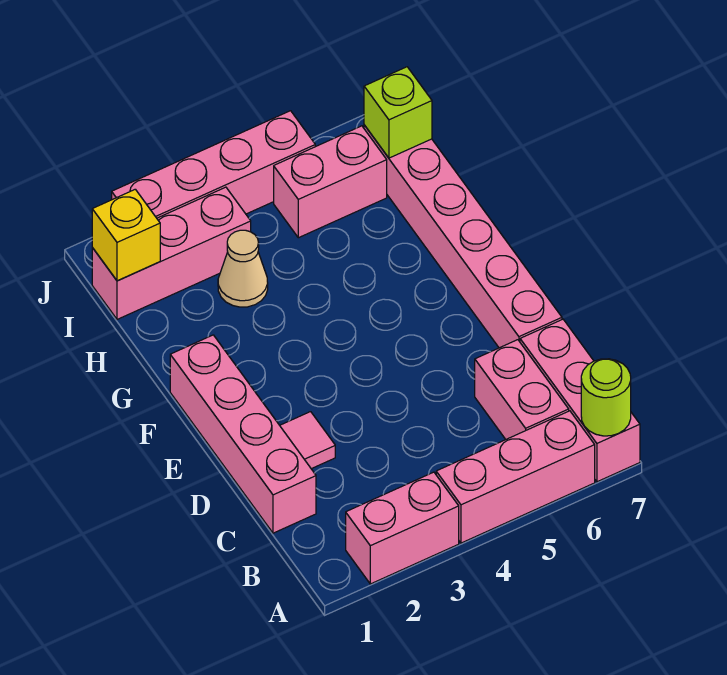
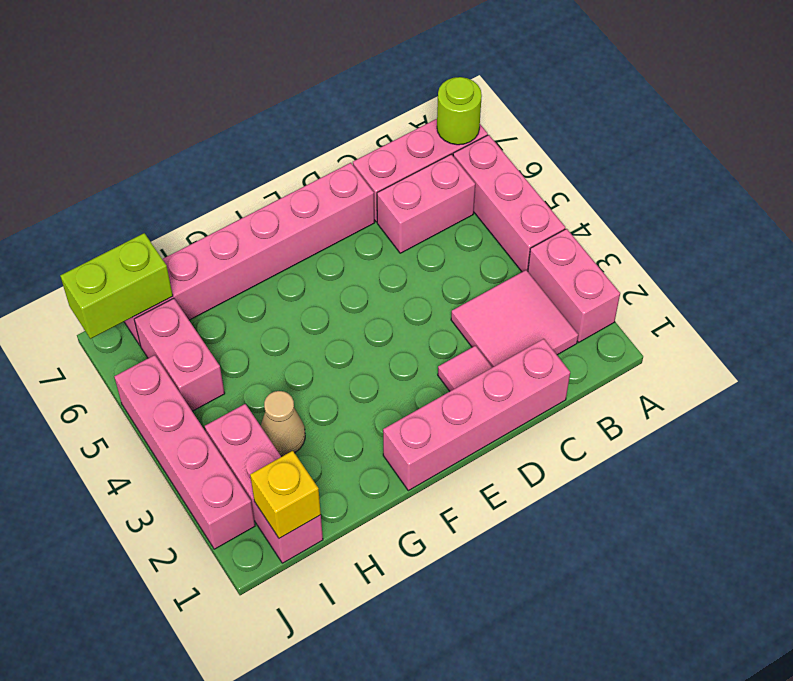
none -> pink 2x2 tile [451,270,578,367]
lime 1x1 brick [364,67,432,158] -> lime 1x2 brick [60,233,173,339]

